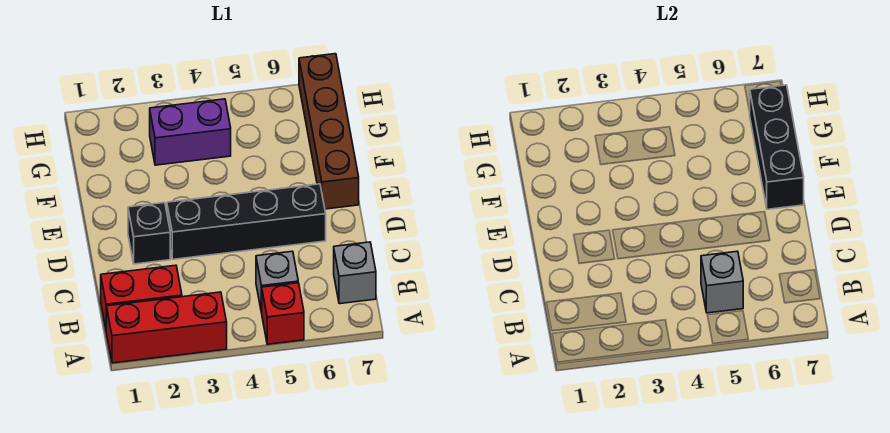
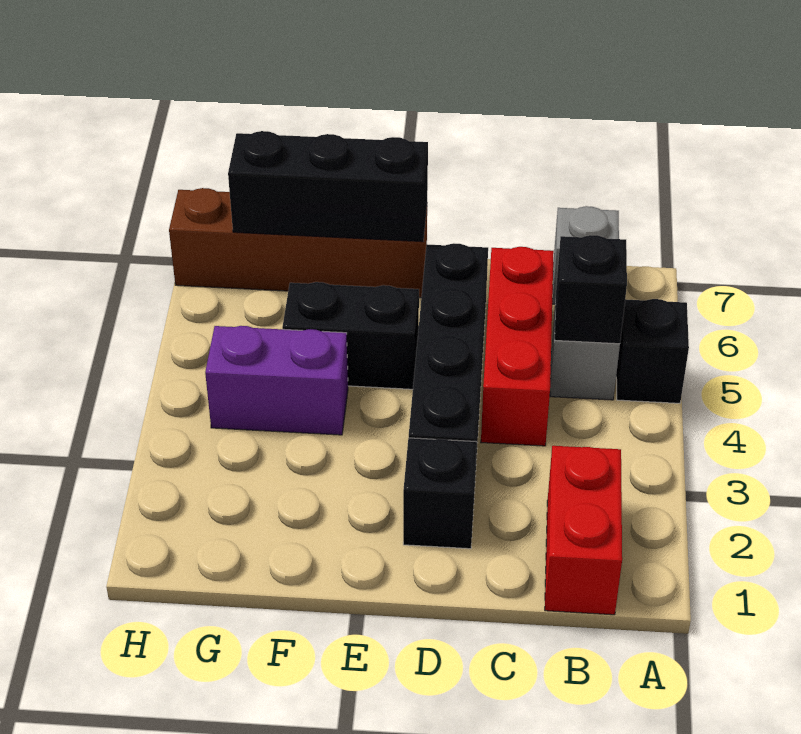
red 1x3 brick [106,292,227,363] -> red 1x3 brick moved to [481,247,554,446]
red 1x1 brick [262,283,304,344] -> black 1x1 brick [616,299,689,403]
grey 1x1 brick [701,251,743,313] -> black 1x1 brick [555,235,627,344]
none -> black 1x2 brick [282,282,419,389]
purple 1x2 brick [150,99,231,165] -> purple 1x2 brick turned to [205,326,348,435]

